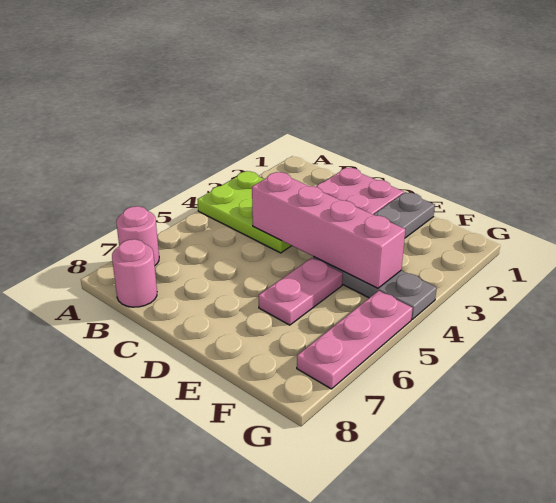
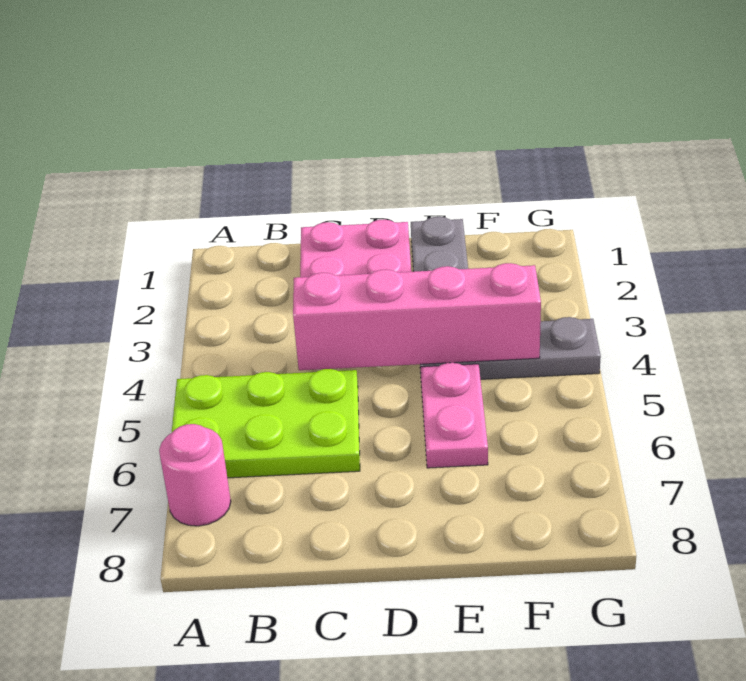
lime 2x3 plate [198,171,292,253] -> lime 2x3 plate moved to [172,369,360,478]
pink 1x1 round brick [112,239,157,307] -> none
pink 1x3 plate [297,291,413,389] -> none

